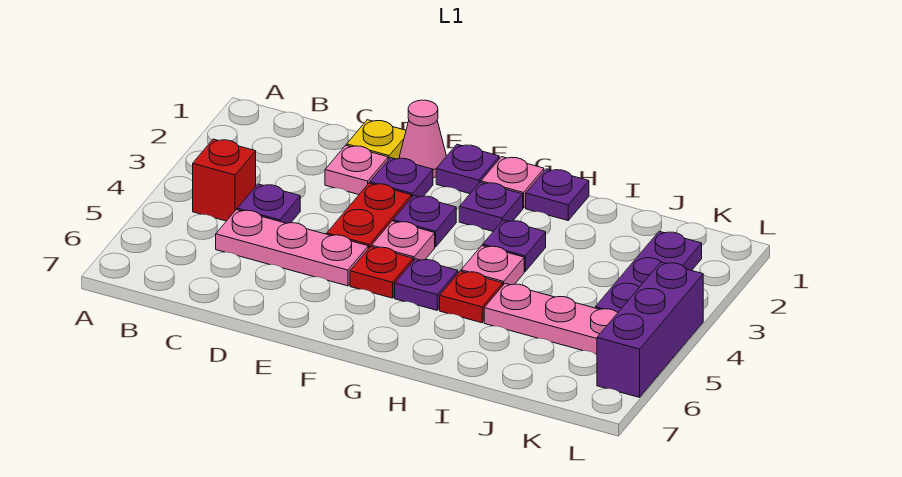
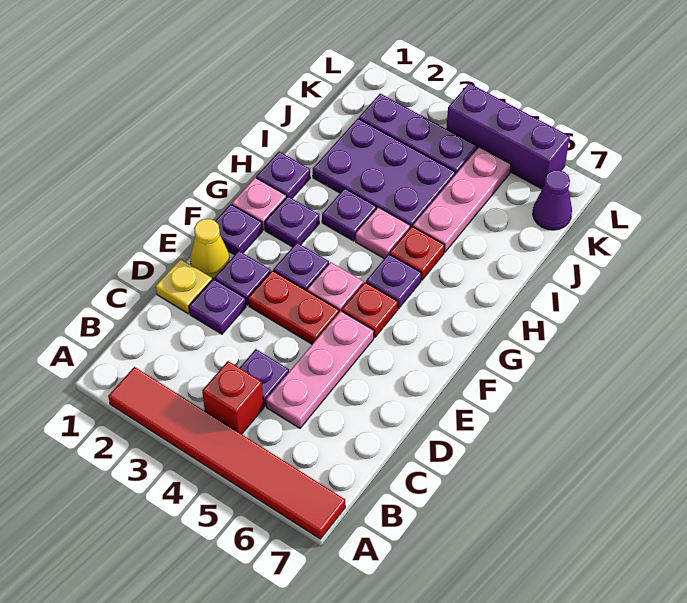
none -> red 1x6 tile [108,367,345,539]
pink 1x1 plate [325,145,388,195] -> purple 1x1 plate [189,279,246,334]
pink 1x1 cone [400,100,446,178] -> yellow 1x1 cone [190,219,230,279]
none -> purple 2x3 plate [313,119,455,228]
none -> purple 1x1 cone [533,170,572,230]

